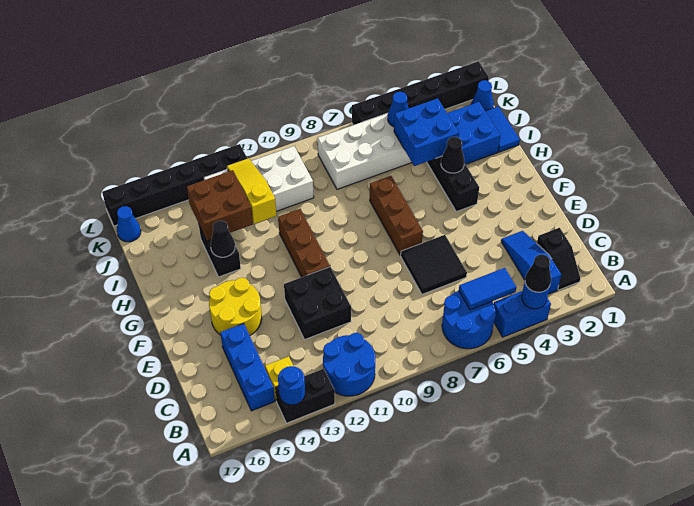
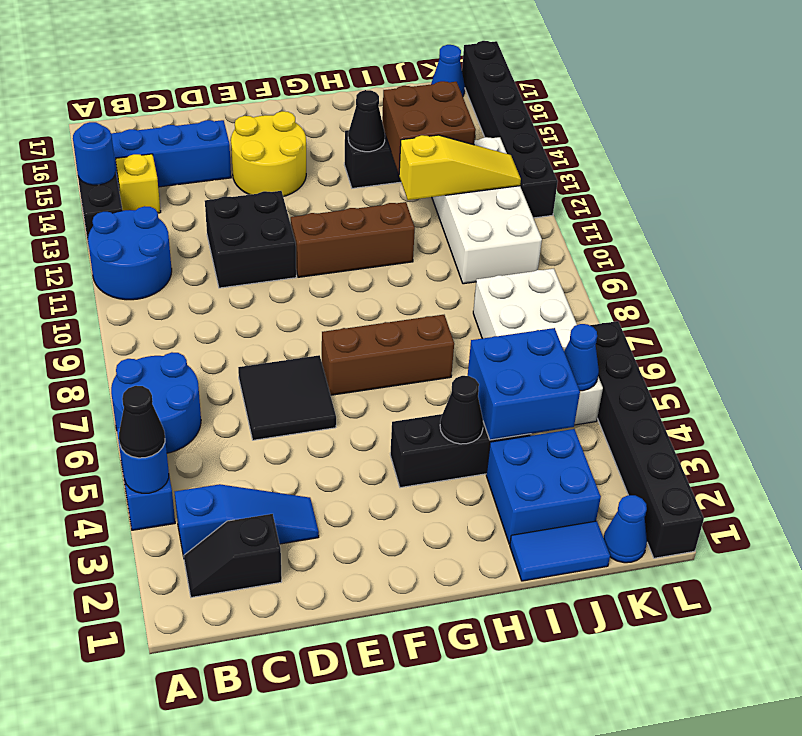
blue 1x2 tile [459,268,516,310] -> none

